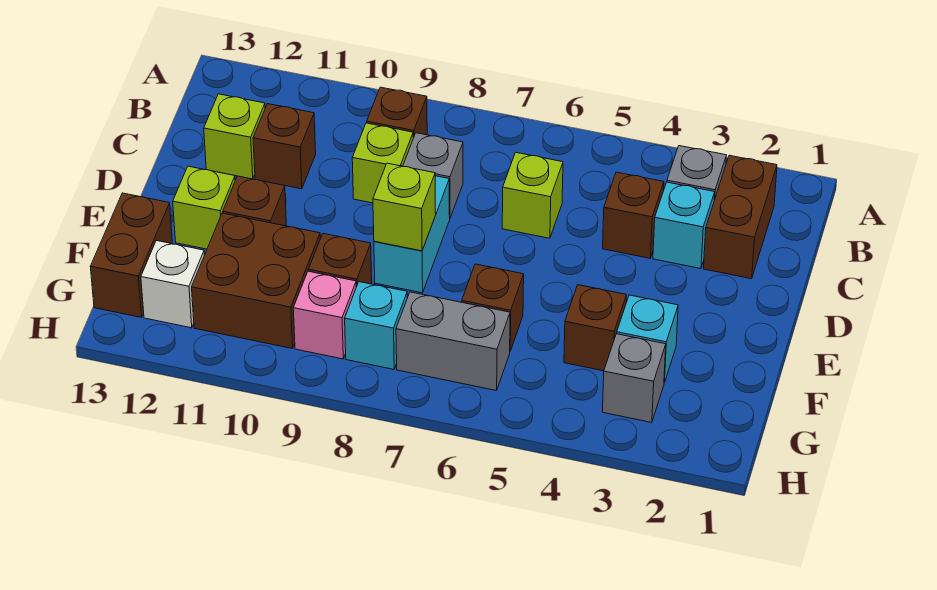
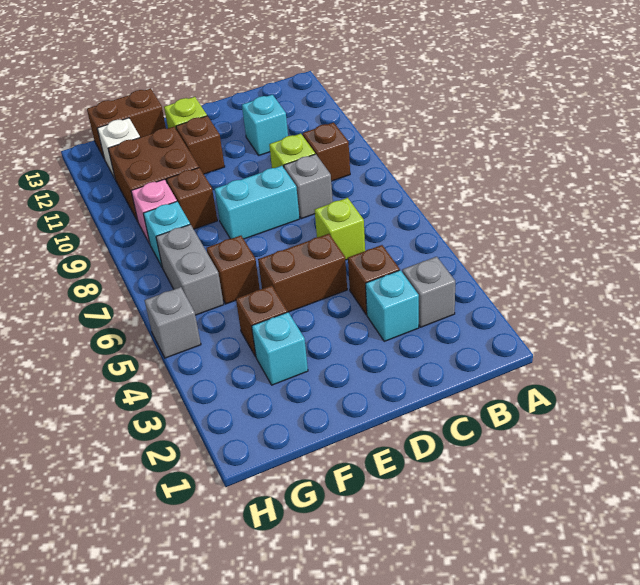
brown 1x2 brick [704,155,777,279] -> brown 1x2 brick moved to [258,234,347,312]
brown 1x1 brick [253,104,316,189] -> cyan 1x1 brick [242,94,288,155]
lime 1x1 brick [204,94,265,179] -> none
lime 1x1 brick [373,163,436,251] -> none
grey 1x1 brick [602,334,666,423] -> grey 1x1 brick moved to [144,287,201,358]

